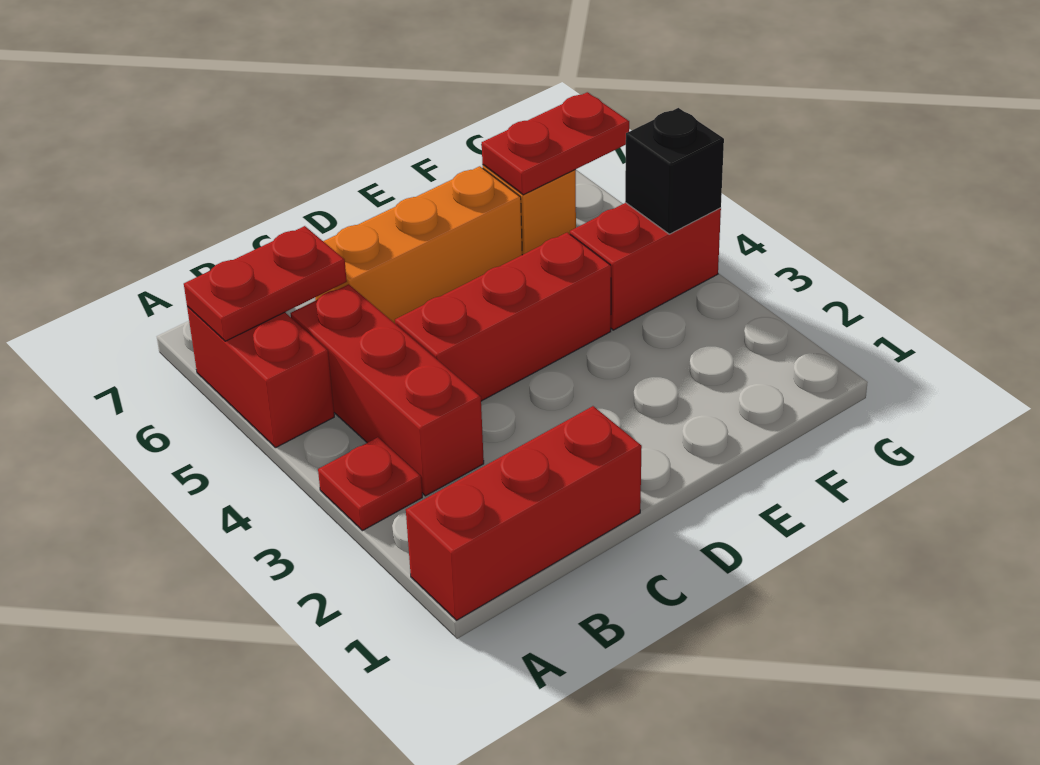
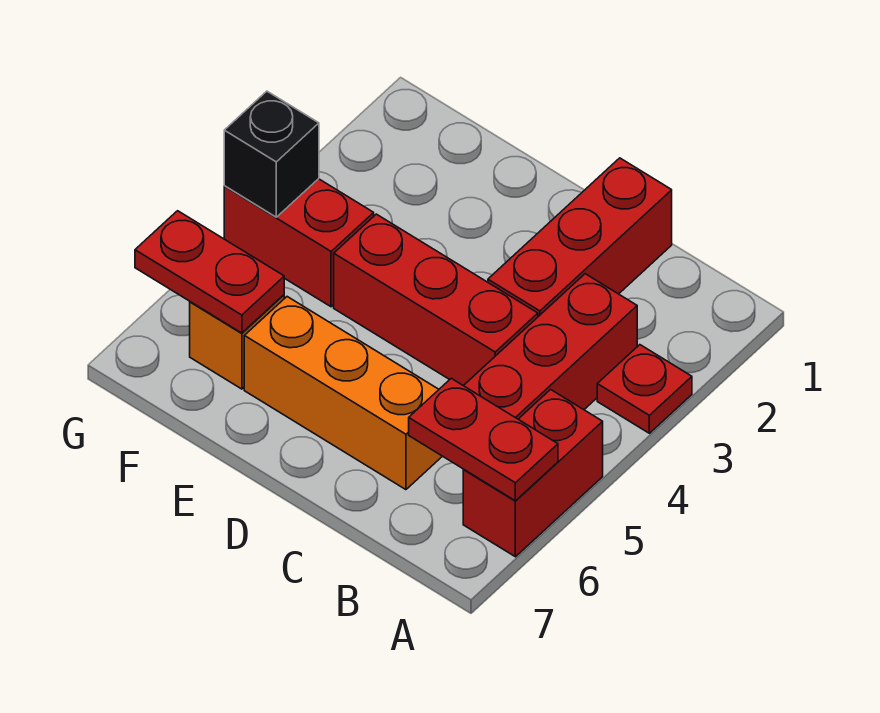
red 1x3 brick [406,406,642,620] -> red 1x3 brick turned to [488,158,672,317]

